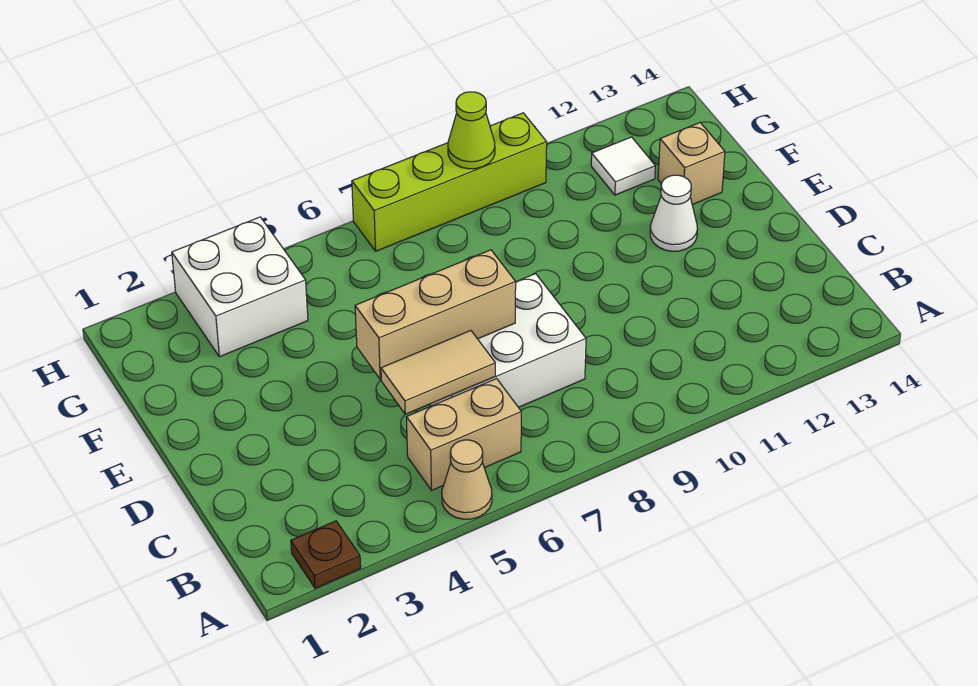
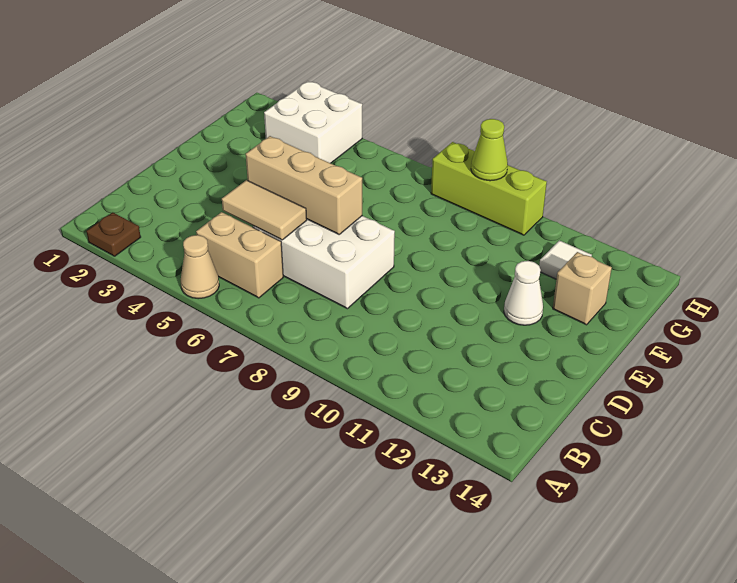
lime 1x4 brick [352,113,547,251] -> lime 1x3 brick [431,142,547,235]

